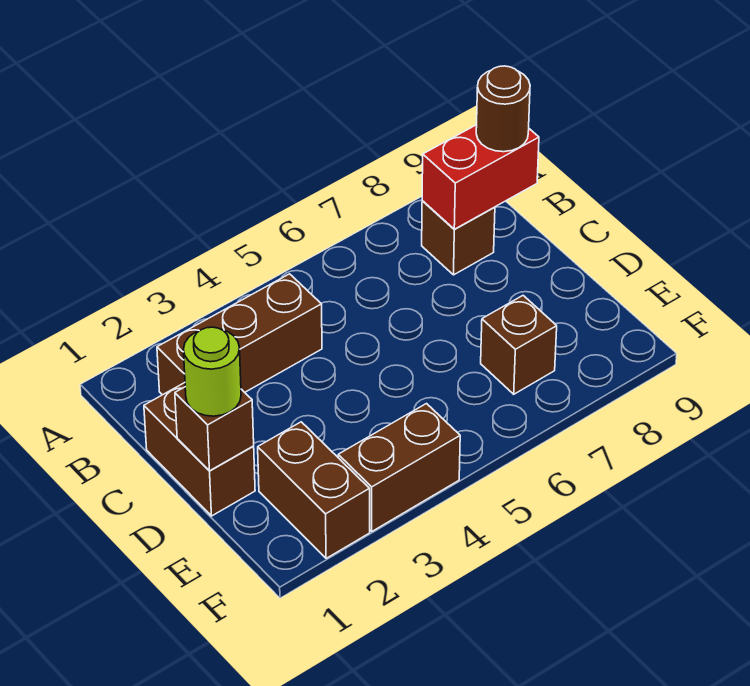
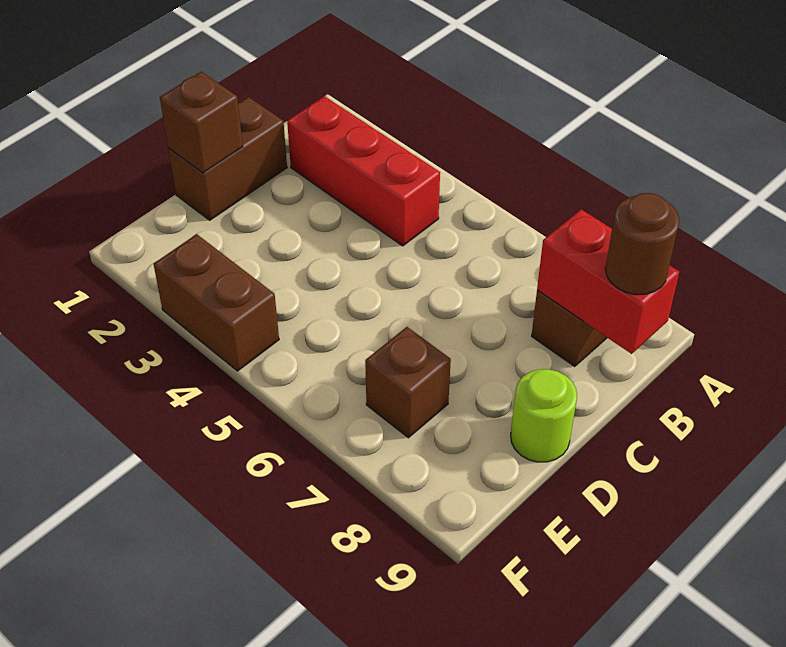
brown 1x3 brick [157,274,322,395] -> red 1x3 brick [287,96,440,246]
lime 1x1 round brick [183,327,241,416] -> lime 1x1 round brick moved to [511,369,577,462]
brown 1x2 brick [258,422,370,558] -> none

